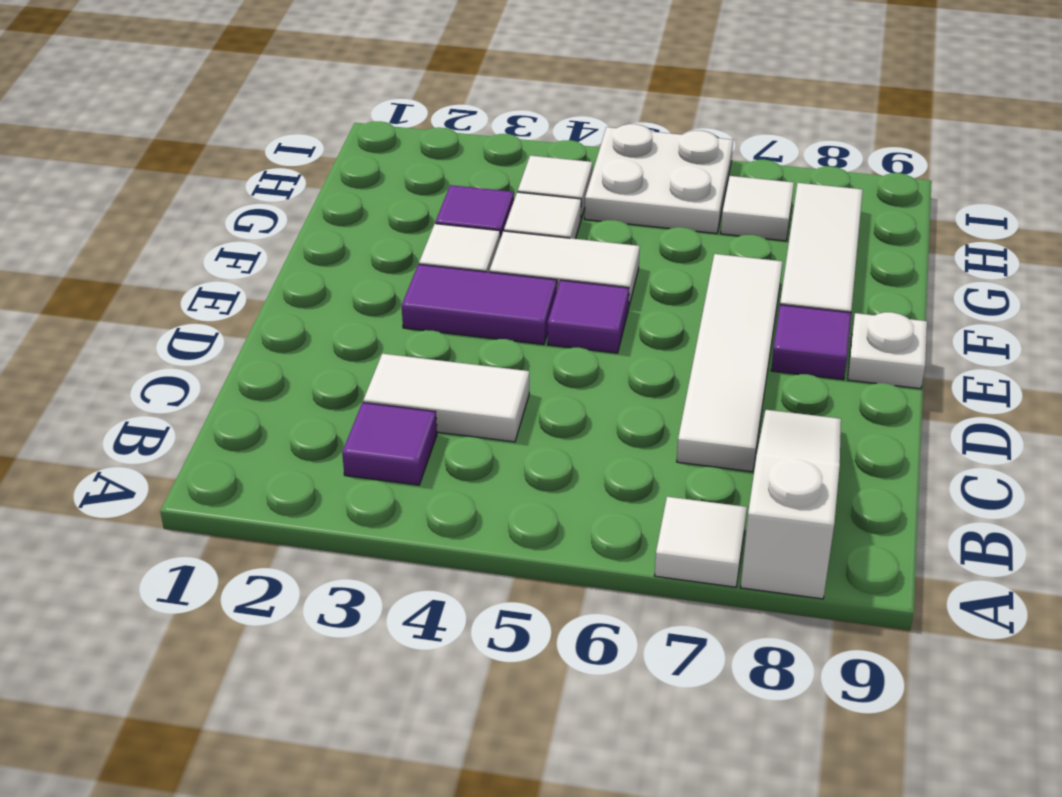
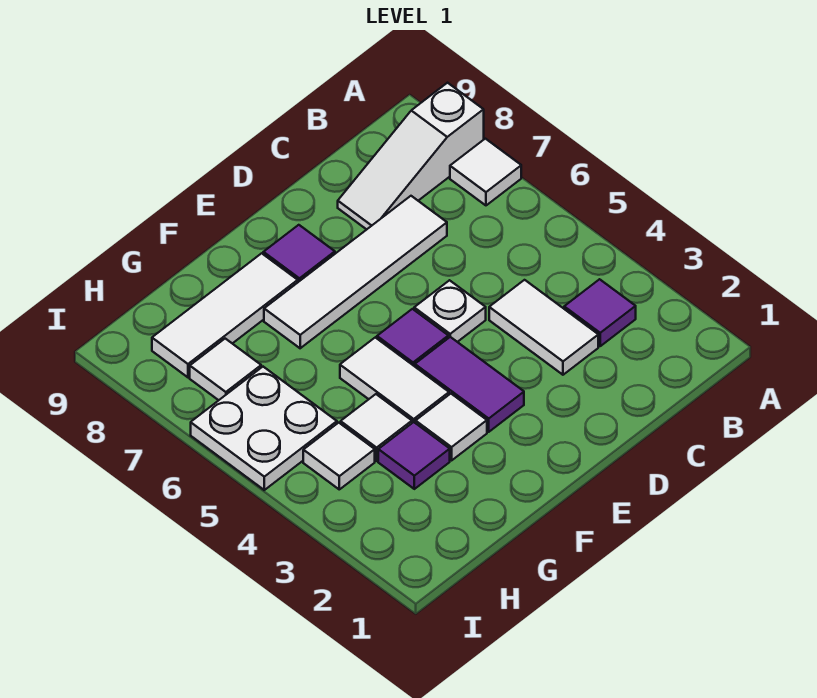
white 1x1 plate [848,312,927,389] -> white 1x1 plate moved to [414,280,486,342]

